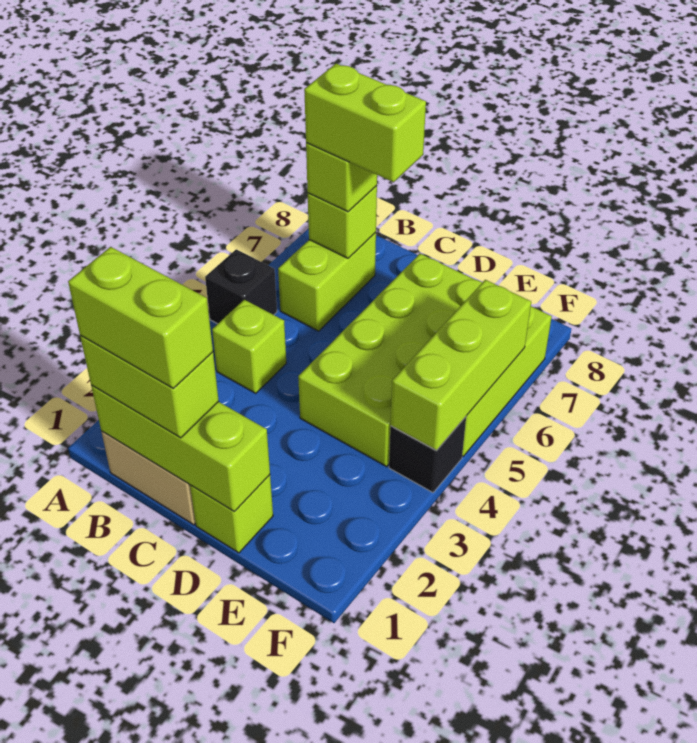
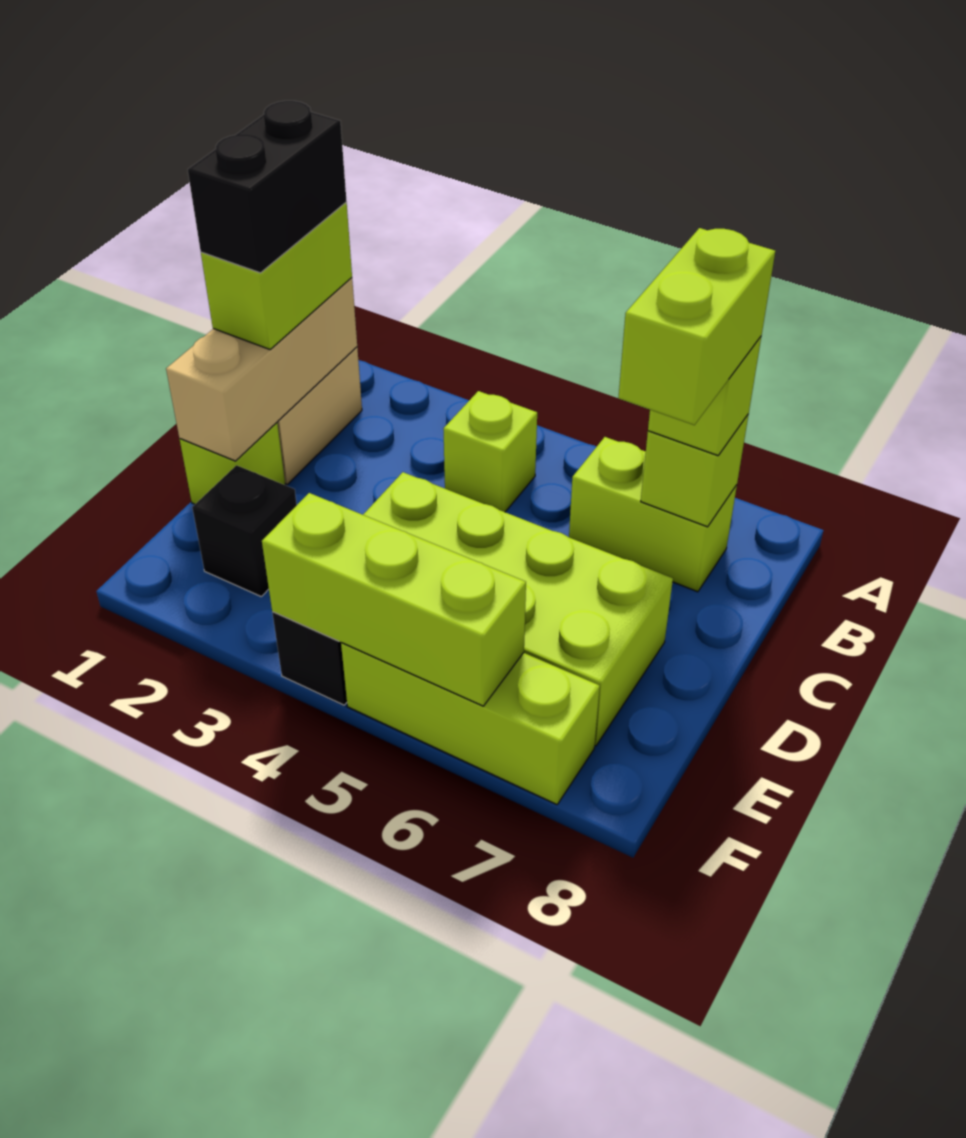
black 1x1 brick [205,249,277,324] -> black 1x1 brick moved to [192,465,297,596]
lime 1x3 brick [91,385,270,511] -> tan 1x3 brick [166,278,357,461]
lime 1x2 brick [68,247,213,388] -> black 1x2 brick [188,101,347,273]

